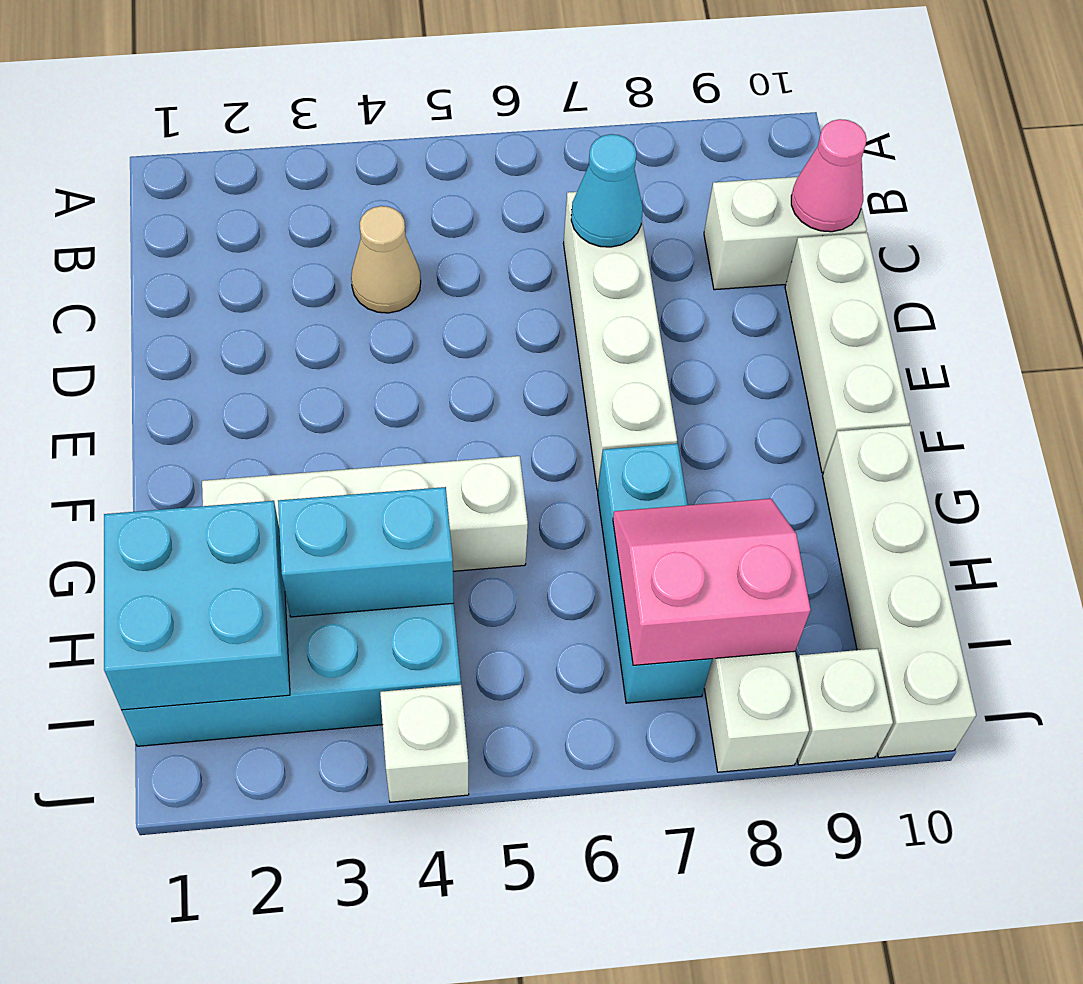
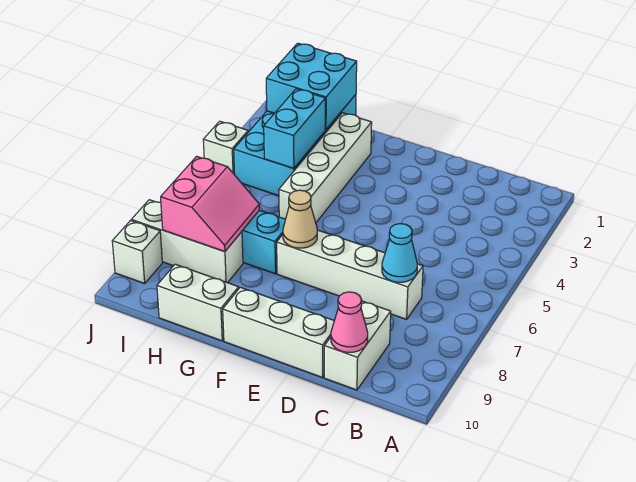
tan 1x1 cone [351,206,421,313] -> tan 1x1 cone moved to [283,190,317,248]
white 1x4 brick [823,425,976,758] -> white 1x2 brick [157,264,239,341]

